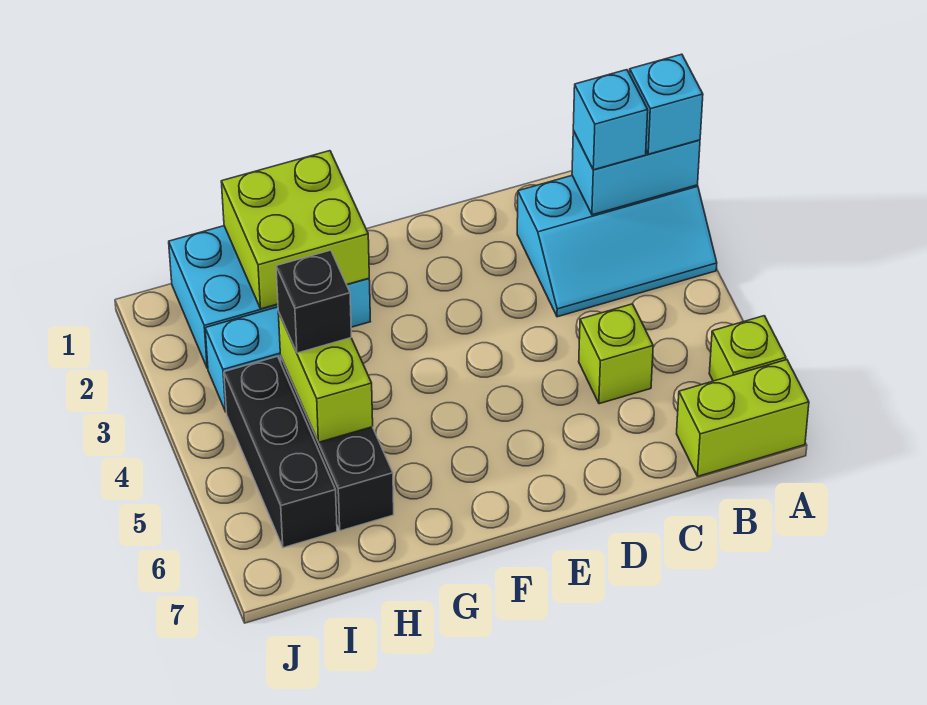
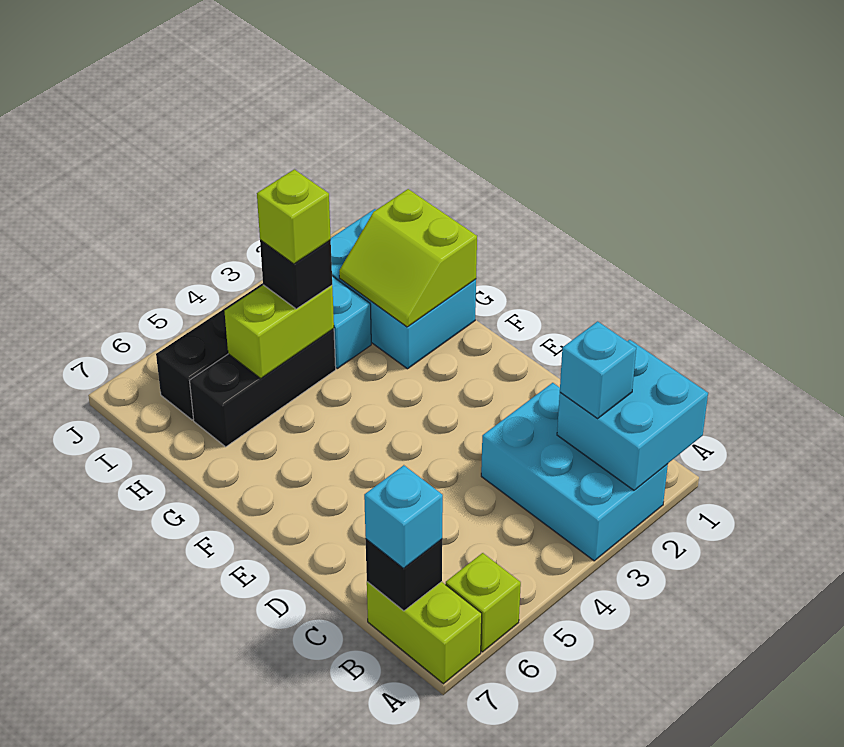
cyan 2x3 slope [517,176,717,317] -> cyan 2x3 brick [481,383,668,561]
cyan 1x2 brick [572,131,700,215] -> cyan 2x2 brick [557,340,708,490]
cyan 1x1 brick [630,54,703,154] -> cyan 1x1 brick moved to [364,465,443,569]
none -> black 1x1 brick [366,539,442,611]
lime 1x1 brick [579,304,653,404] -> lime 1x1 brick moved to [257,169,331,264]
lime 2x2 brick [221,151,369,309] -> lime 2x2 slope [339,189,477,327]

